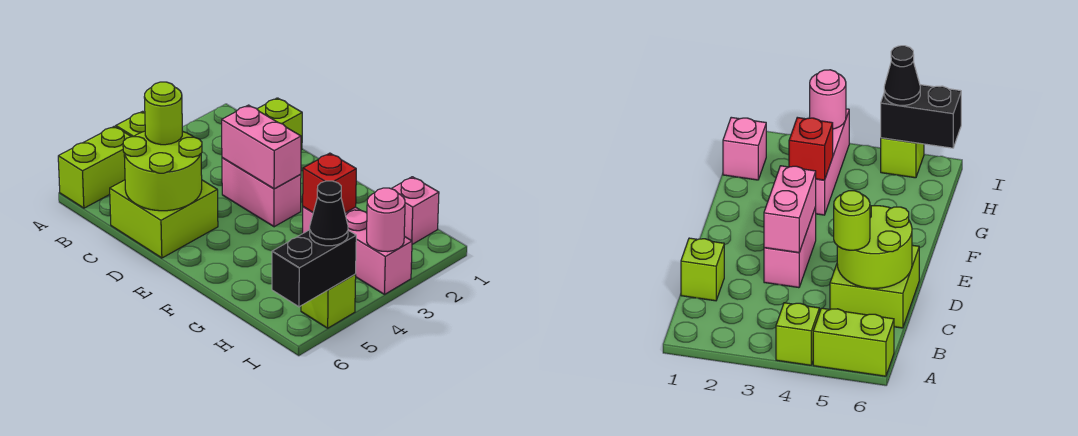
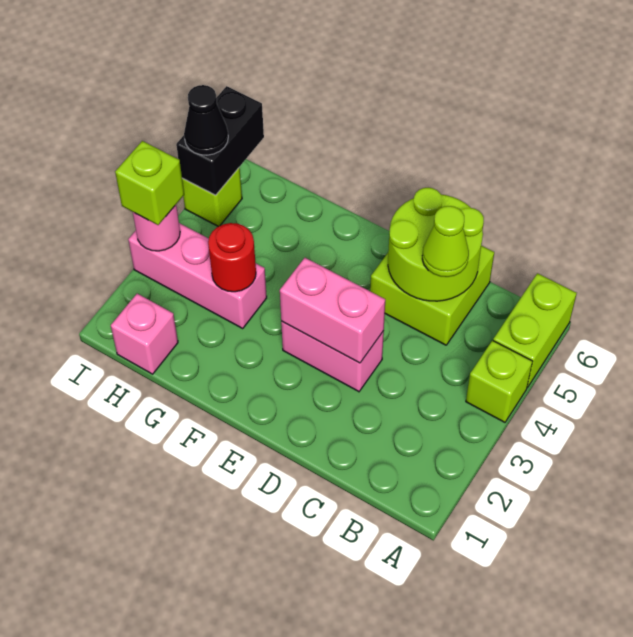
lime 1x1 brick [257,98,302,150] -> lime 1x1 brick moved to [115,141,184,225]
lime 1x1 round brick [144,82,182,145] -> lime 1x1 cone [422,206,469,277]
red 1x1 brick [303,153,356,213] -> red 1x1 round brick [208,223,256,292]

